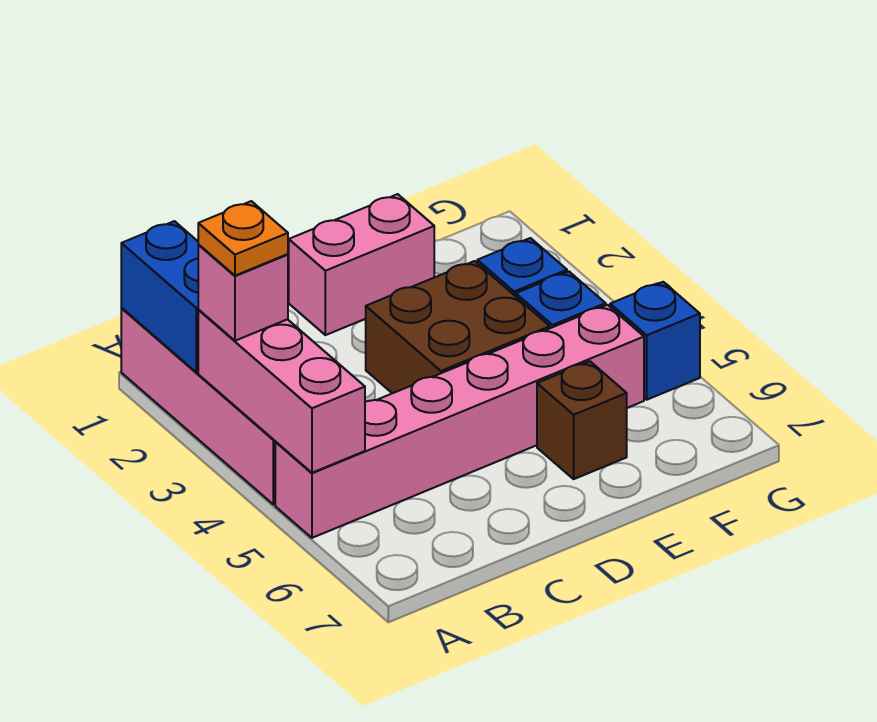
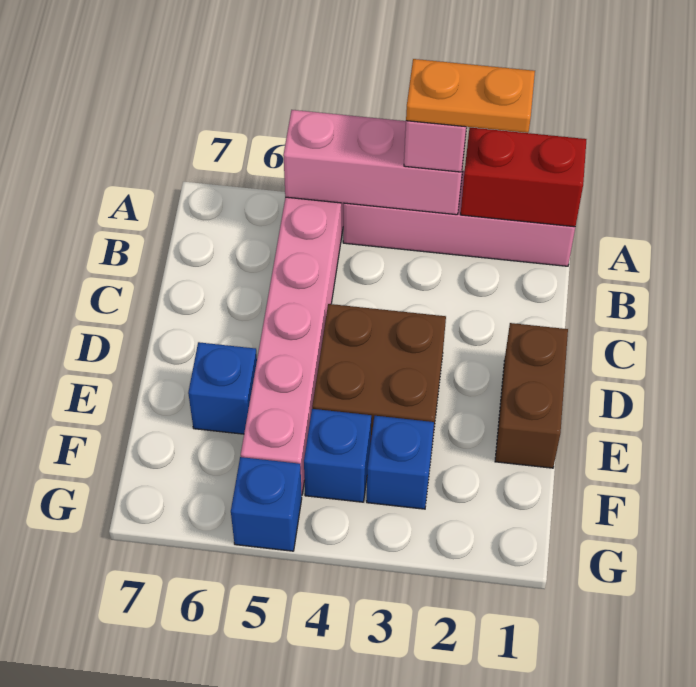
blue 1x2 brick [121,221,199,373] -> red 1x2 brick [461,127,587,227]
orange 1x1 plate [198,201,288,276] -> orange 1x2 plate [406,59,535,133]
pink 1x2 brick [289,194,434,335] -> brown 1x2 brick [495,323,568,468]
brown 1x1 brick [537,361,627,479] -> blue 1x1 brick [188,342,257,434]

